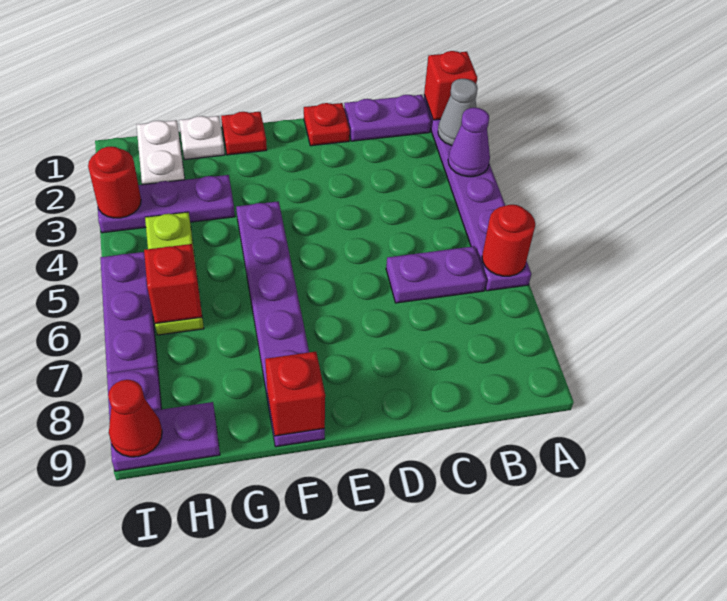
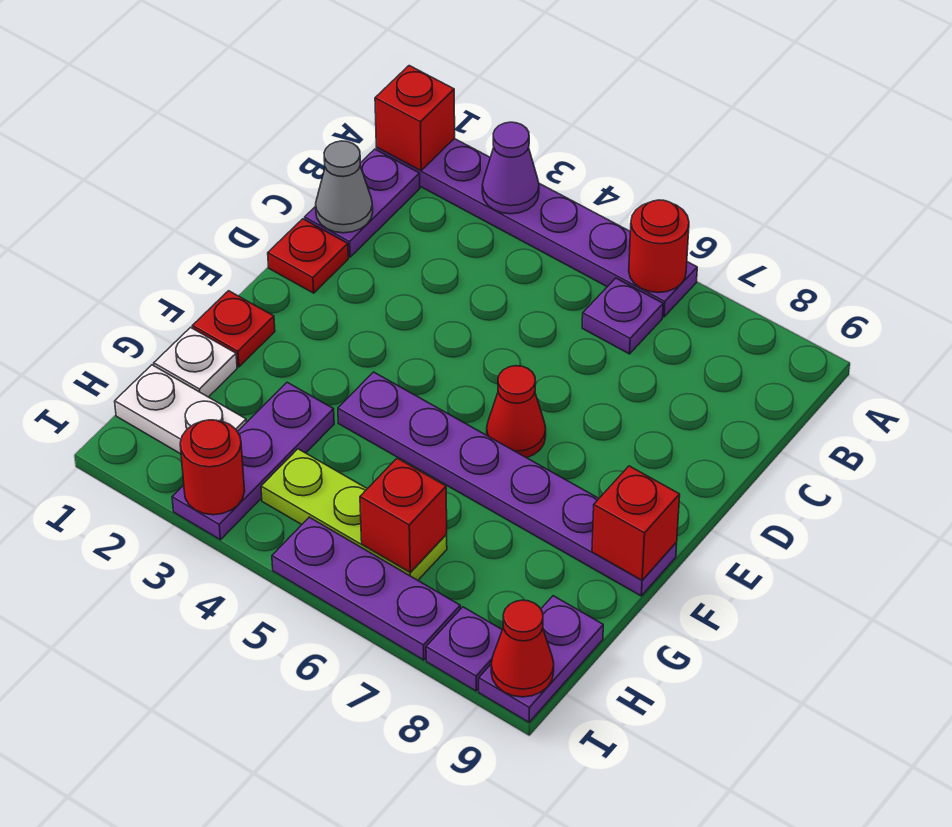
grey 1x1 cone [438,79,478,145] -> grey 1x1 cone moved to [316,141,373,233]
purple 1x2 plate [386,246,486,303] -> purple 1x1 plate [582,278,663,354]
none -> red 1x1 cone [487,366,546,458]

